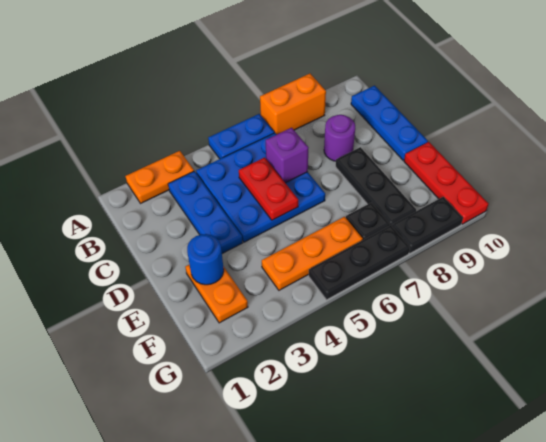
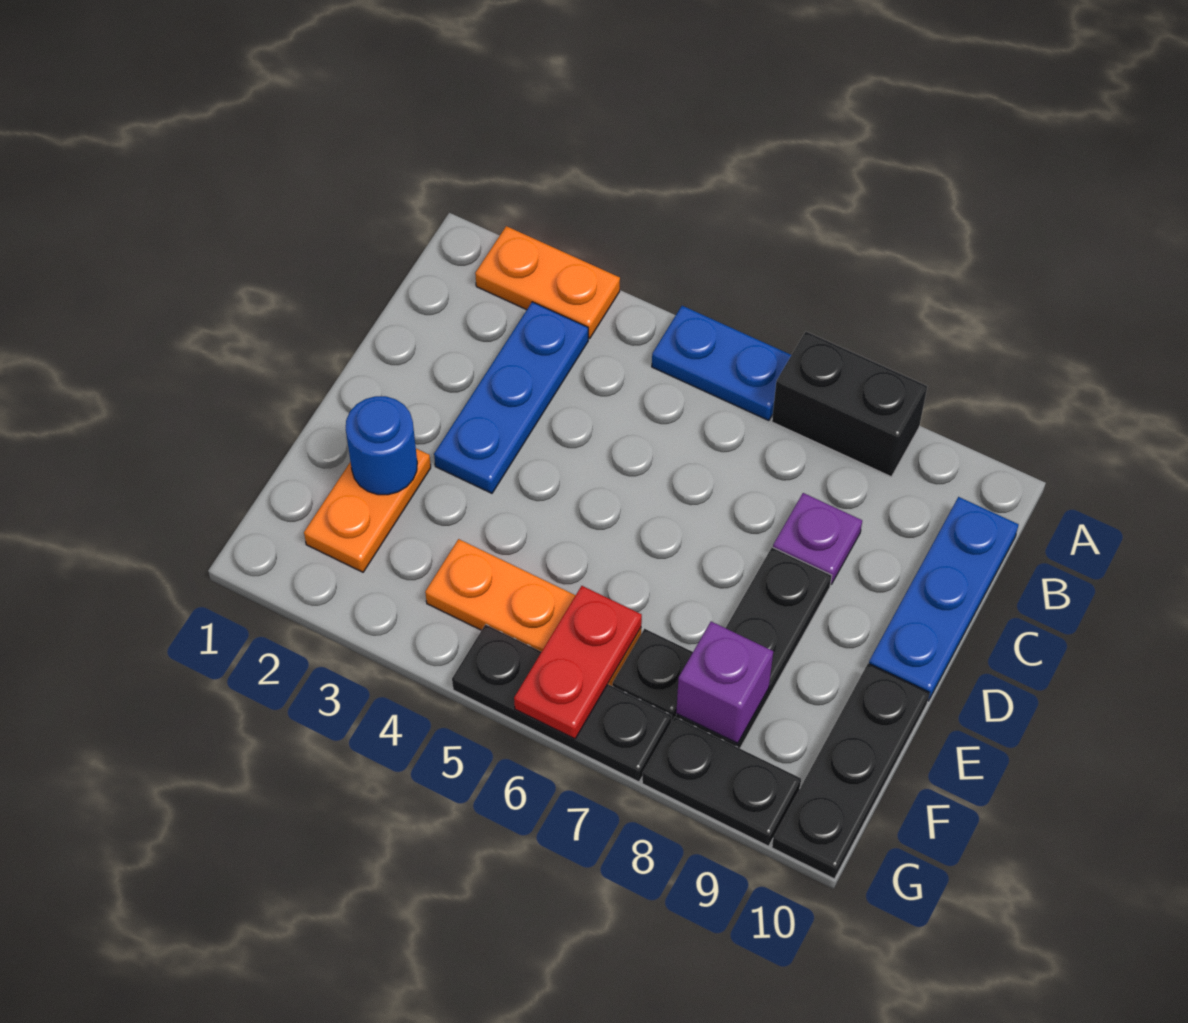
orange 1x2 brick [260,74,326,134] -> black 1x2 brick [772,332,927,477]
blue 3x3 plate [196,133,325,242] -> none
red 1x2 plate [239,157,298,220] -> red 1x2 plate moved to [514,586,642,739]
purple 1x1 brick [266,128,309,183] -> purple 1x1 brick moved to [676,622,773,743]
purple 1x1 round brick [324,115,355,161] -> purple 1x1 plate [773,493,862,584]
red 1x3 plate [404,142,489,224] -> black 1x3 plate [772,663,930,879]

